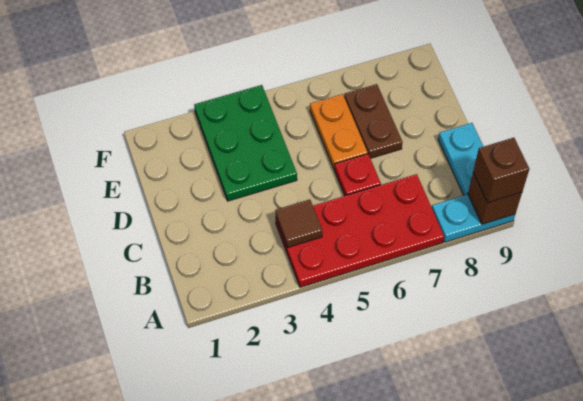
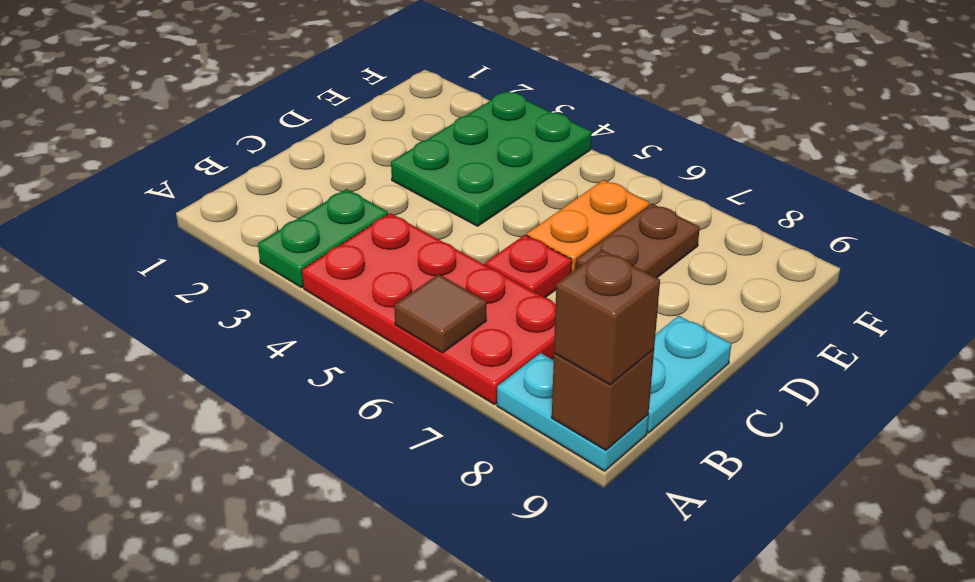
none -> green 1x2 plate [258,189,388,288]
brown 1x1 tile [275,199,322,248] -> brown 1x1 tile moved to [394,274,486,353]

